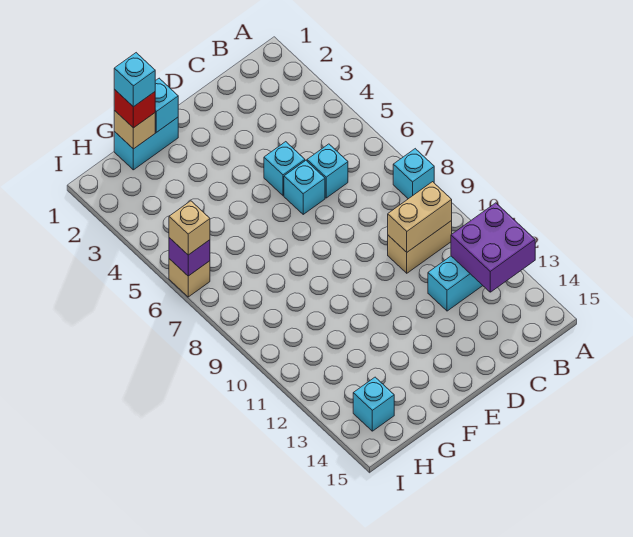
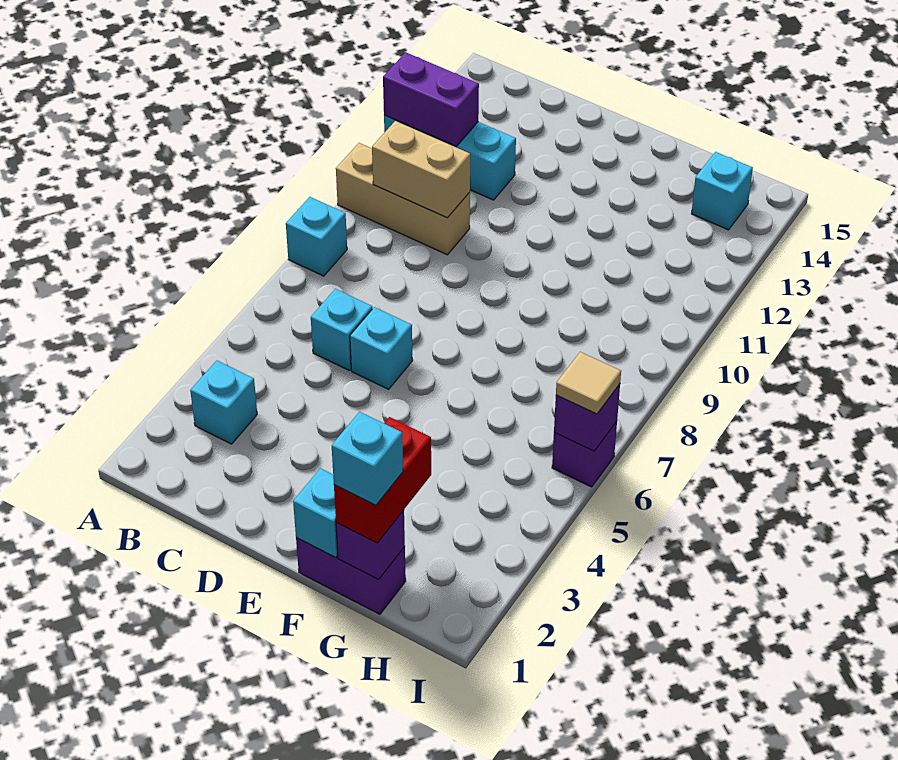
purple 2x2 brick [451,203,535,292] -> purple 1x2 brick [383,52,479,146]
tan 1x2 brick [388,221,452,273] -> tan 1x3 brick [336,143,470,255]
cyan 1x1 brick [264,142,305,196] -> cyan 1x1 brick moved to [190,361,257,444]
cyan 1x2 brick [114,118,178,170] -> purple 1x2 brick [296,537,406,614]
tan 1x1 brick [114,110,155,149] -> purple 1x1 brick [336,510,405,579]
red 1x1 brick [114,89,155,128] -> red 1x2 brick [334,417,431,543]
tan 1x1 brick [169,259,210,297] -> purple 1x1 brick [552,422,617,487]
tan 1x1 brick [169,201,210,255] -> tan 1x1 tile [556,352,621,414]

